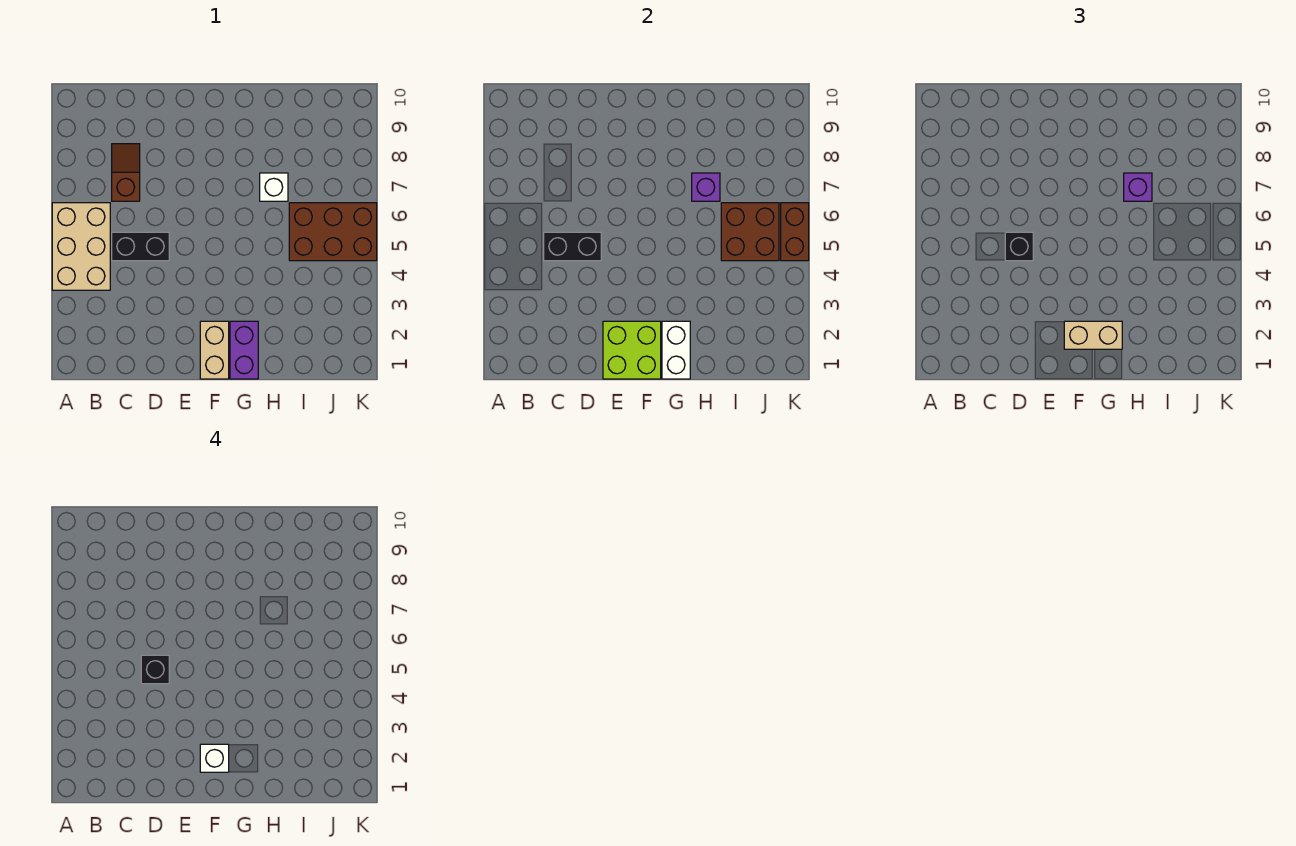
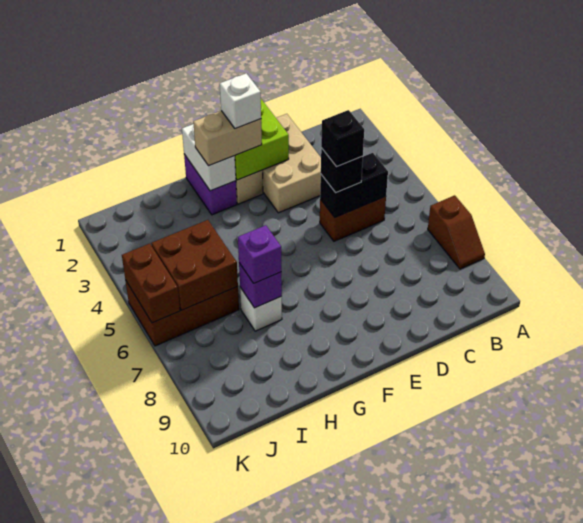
tan 2x3 brick [52,203,110,290] -> tan 2x3 brick moved to [262,114,321,213]
black 1x2 brick [112,232,169,261] -> brown 1x2 brick [320,197,386,241]
brown 1x2 slope [112,144,140,201] -> brown 1x2 slope moved to [428,195,485,269]

